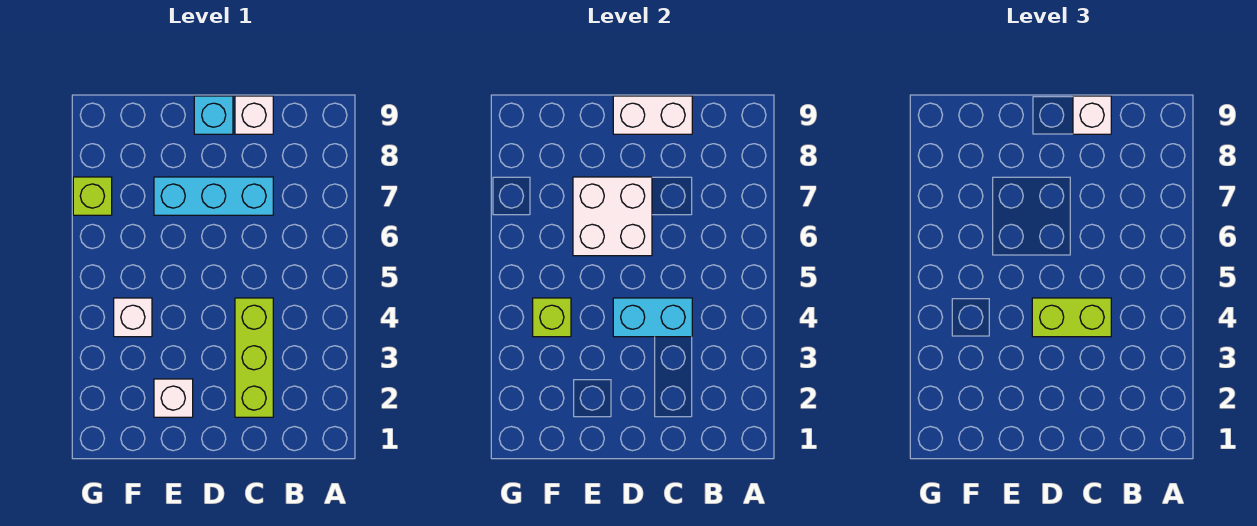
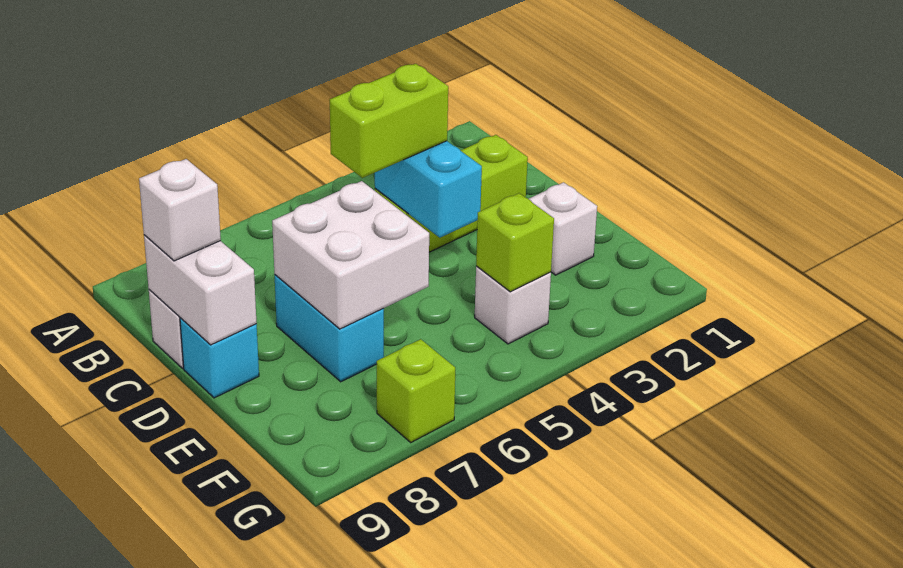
lime 1x2 brick [1032,298,1111,337] -> lime 1x2 brick turned to [330,64,448,178]
cyan 1x3 brick [154,177,273,215] -> cyan 1x2 brick [275,275,384,382]

